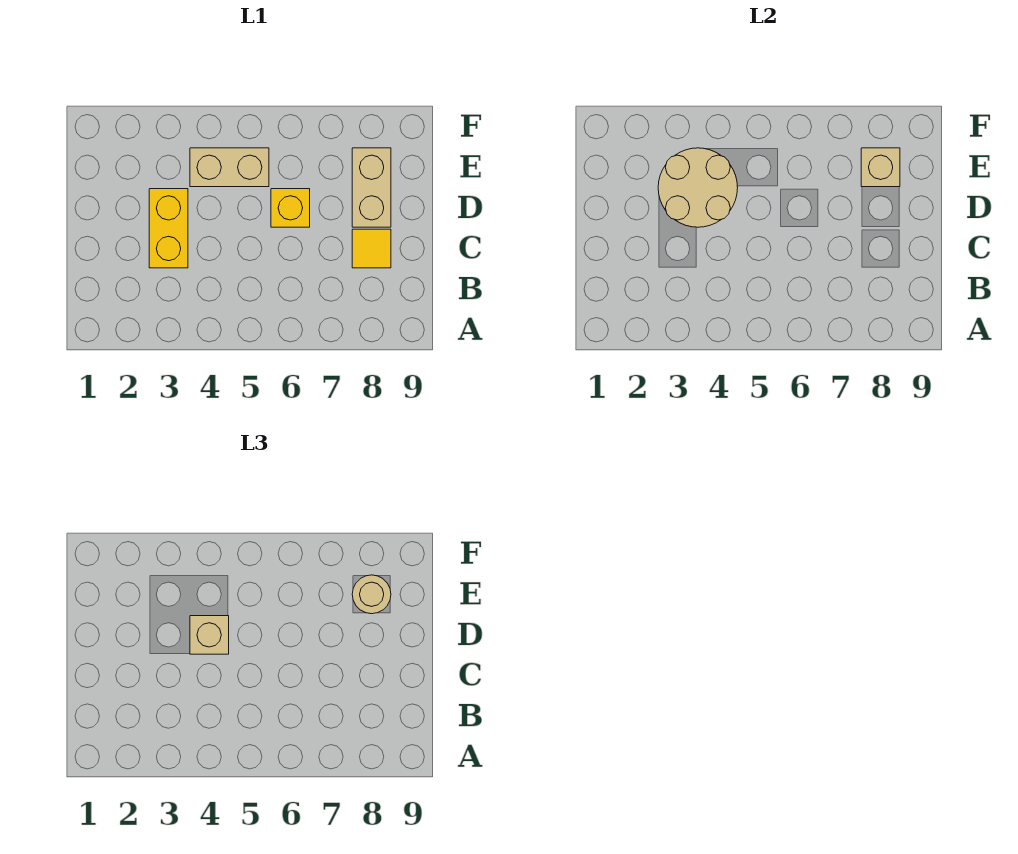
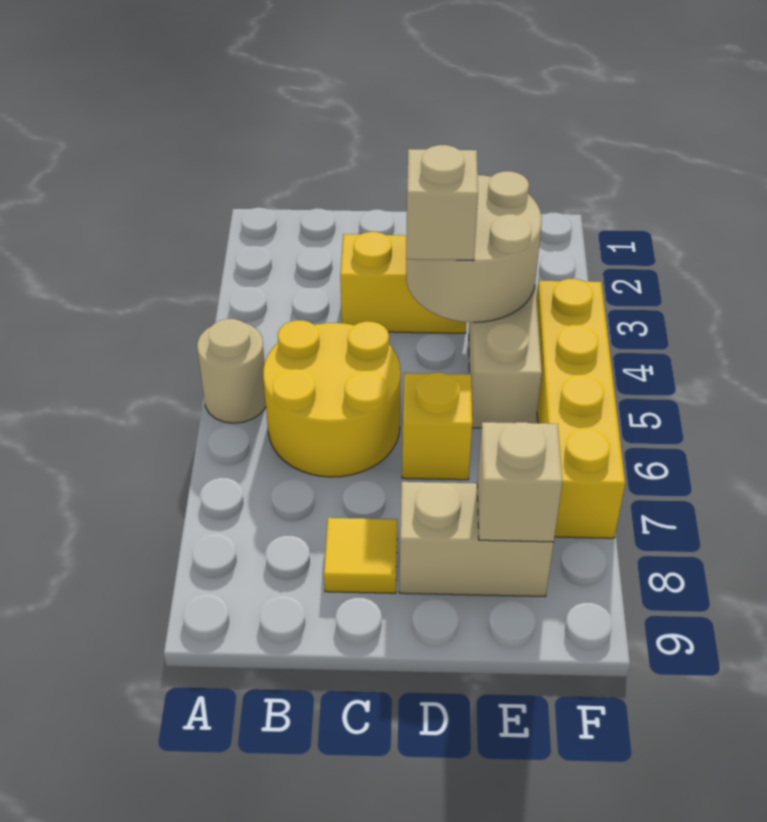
none -> yellow 2x2 round brick [263,320,401,477]
tan 1x1 round brick [352,575,391,614] -> tan 1x1 round brick moved to [197,319,266,423]
none -> yellow 1x4 brick [537,279,625,538]

